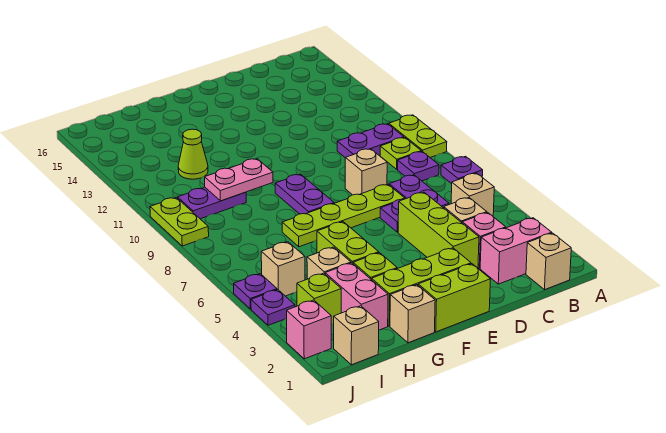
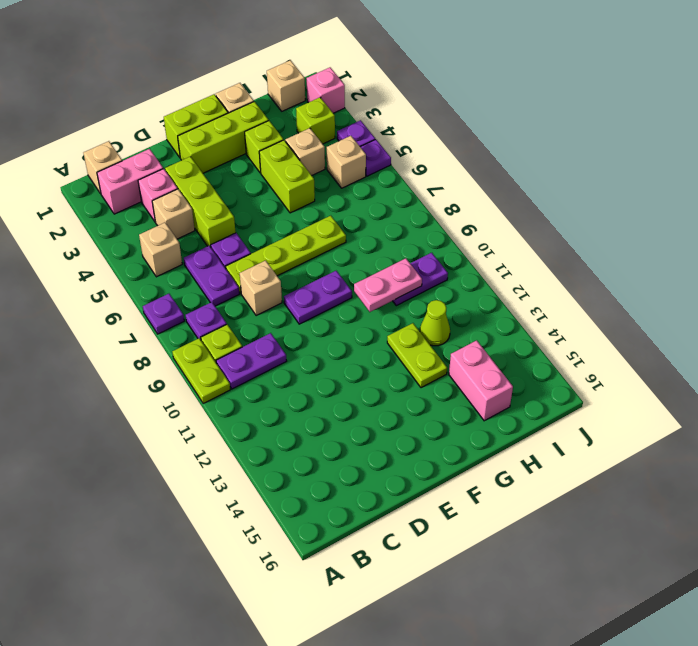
purple 1x2 plate [275,174,334,214] -> purple 1x2 plate turned to [284,271,352,324]
pink 1x2 brick [325,263,388,330] -> pink 1x2 brick moved to [449,340,513,421]
lime 1x2 plate [150,198,209,246] -> lime 1x2 plate moved to [387,323,447,388]

